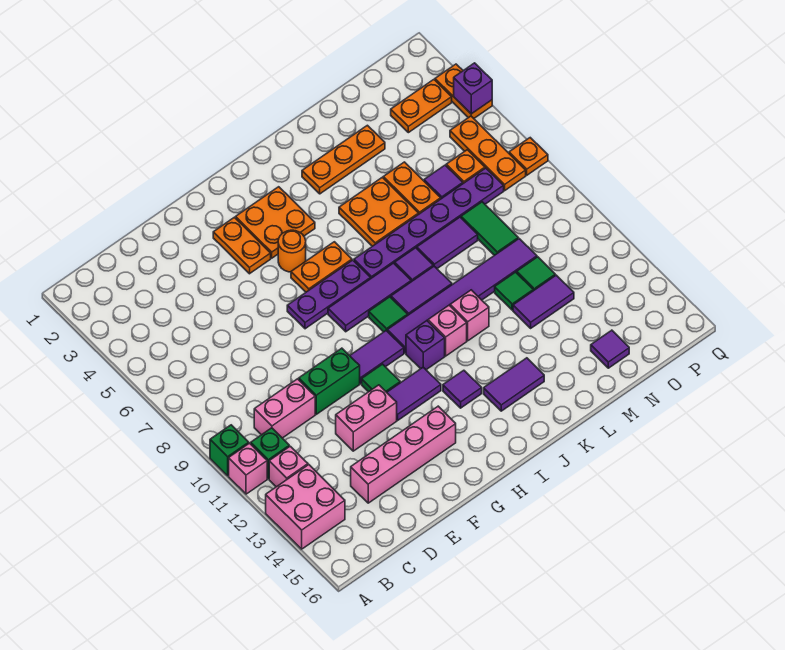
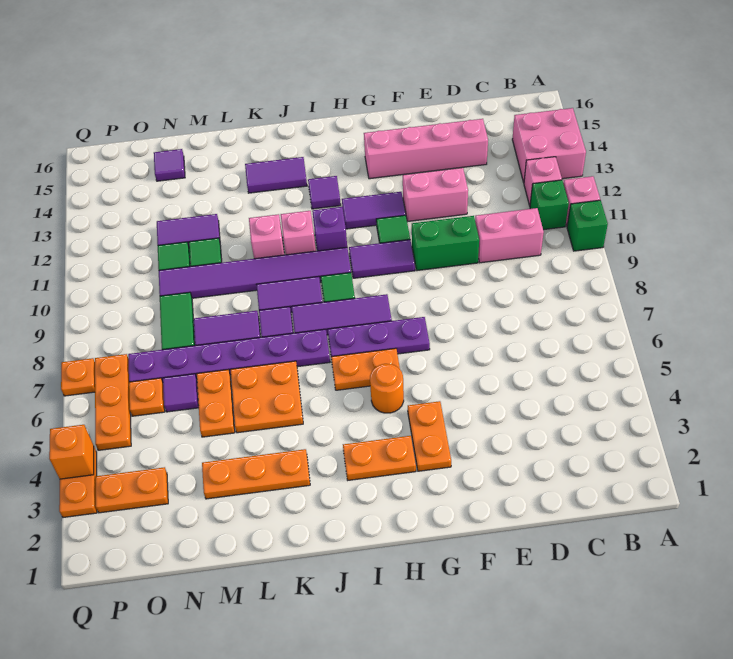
orange 2x2 plate [236,187,315,258] -> orange 1x2 plate [343,436,416,480]
purple 1x1 brick [454,63,492,114] -> orange 1x1 brick [49,425,94,479]

